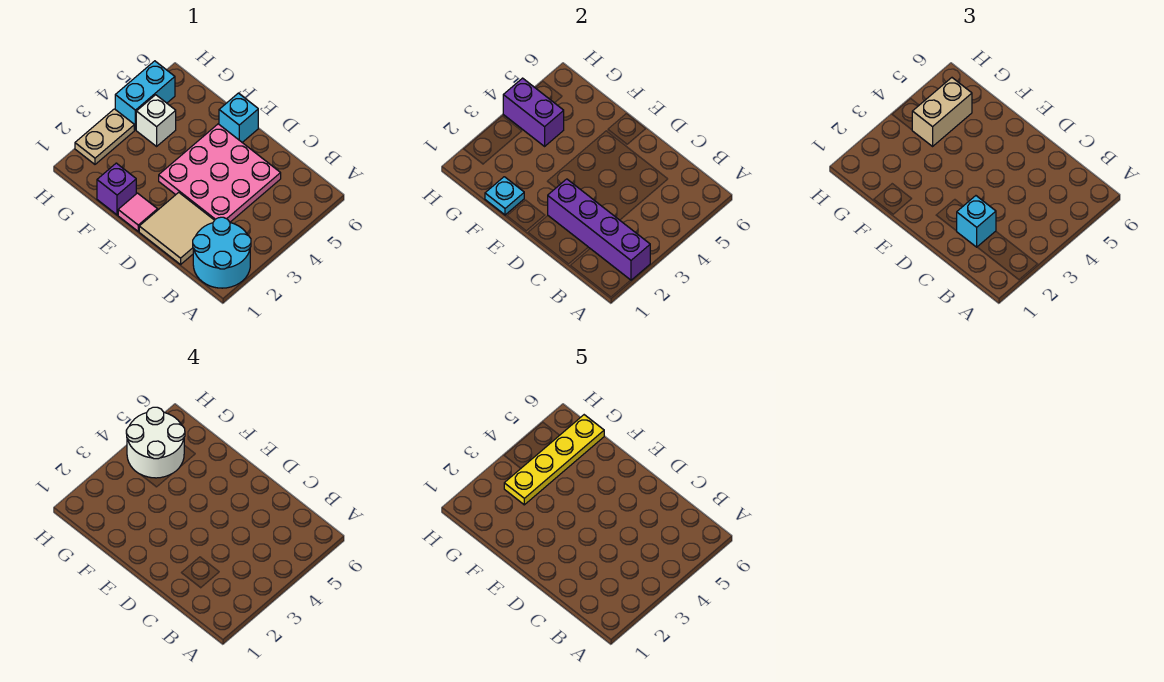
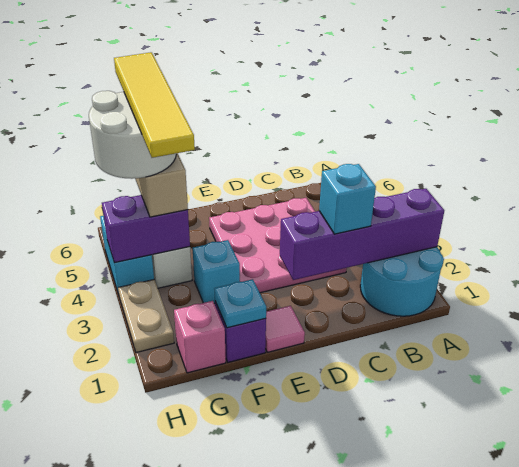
tan 2x2 tile [139,192,214,264] -> none
cyan 1x1 brick [219,93,258,142] -> cyan 1x1 brick moved to [193,240,240,303]
none -> pink 1x1 brick [174,301,226,373]
yellow 1x4 plate [504,415,604,505] -> yellow 1x4 tile [114,52,195,158]

